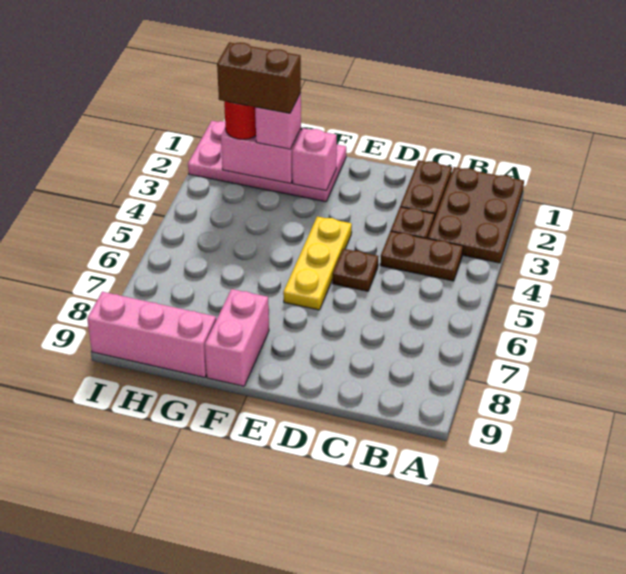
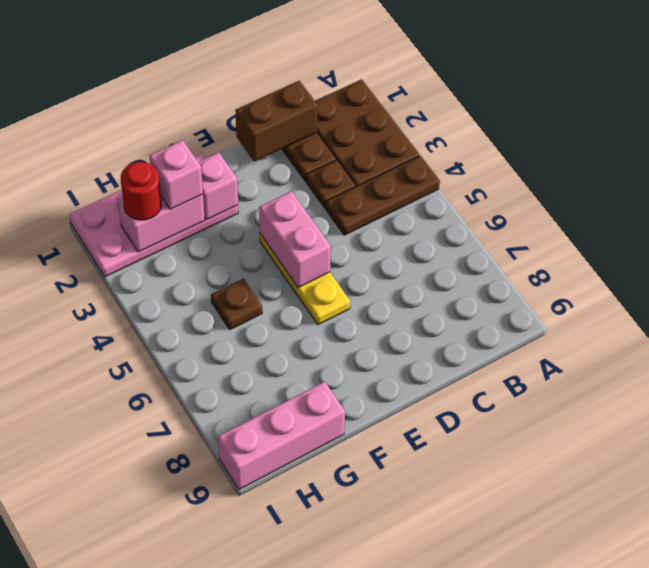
brown 1x2 plate [380,231,463,281] -> brown 1x3 plate [326,156,440,235]
brown 1x1 plate [333,249,379,291] -> brown 1x1 plate moved to [211,278,262,329]
pink 1x2 brick [205,289,269,386] -> pink 1x2 brick moved to [259,191,331,287]
brown 1x2 brick [217,42,301,113] -> brown 1x2 brick moved to [235,81,318,161]

